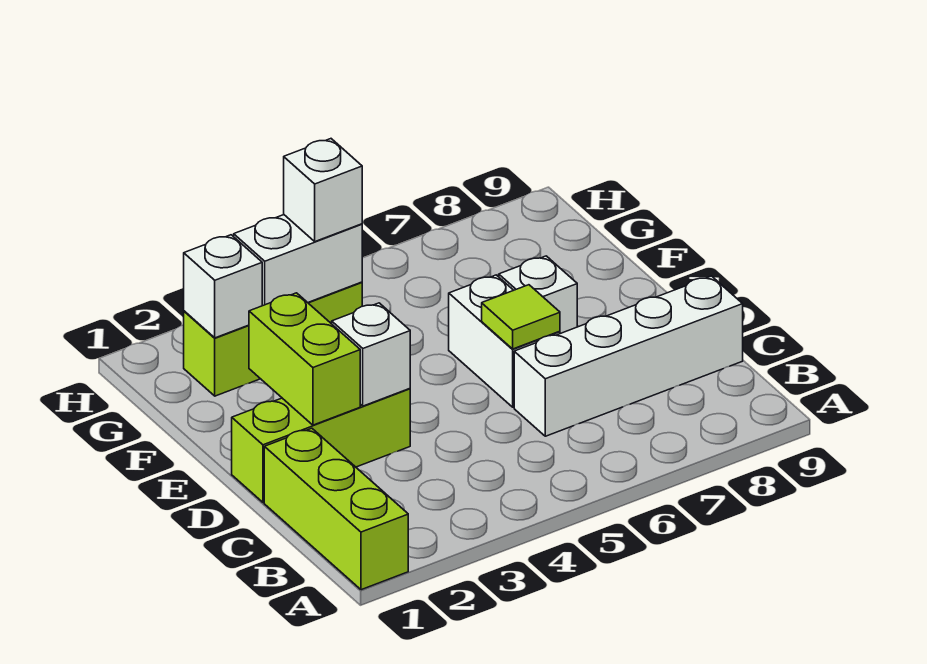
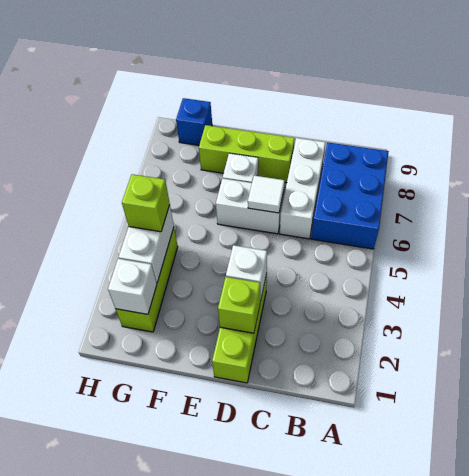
lime 1x3 brick [264,428,408,590] -> lime 1x3 brick moved to [199,125,295,183]
none -> blue 2x3 brick [311,142,389,249]
white 1x4 brick [514,276,743,436] -> white 1x3 brick [280,138,326,239]
lime 1x2 brick [249,293,360,425] -> lime 1x1 brick [218,277,260,333]
lime 1x1 tile [482,285,560,349] -> white 1x1 tile [248,176,285,213]
white 1x1 brick [284,139,362,242] -> lime 1x1 brick [122,174,170,232]
none -> blue 1x1 brick [176,98,212,145]

